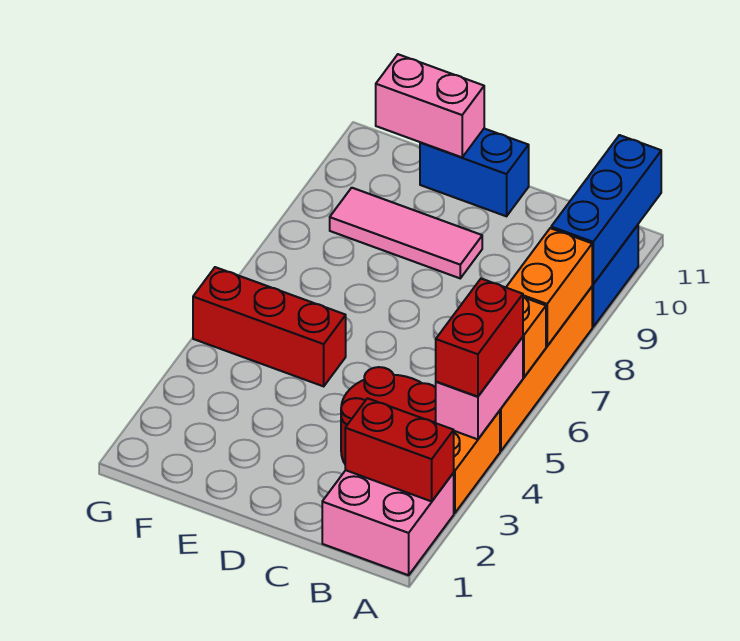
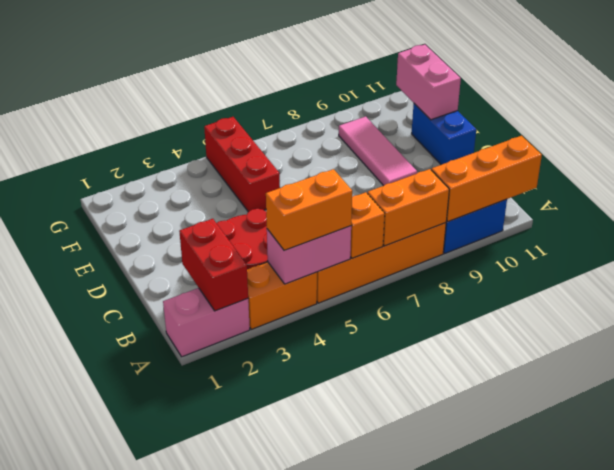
pink 2x2 brick [322,470,454,575] -> pink 1x2 brick [163,288,250,357]
red 1x2 brick [436,279,523,397] -> orange 1x2 brick [266,169,352,251]
blue 1x3 brick [551,135,661,284] -> orange 1x3 brick [432,136,542,222]

